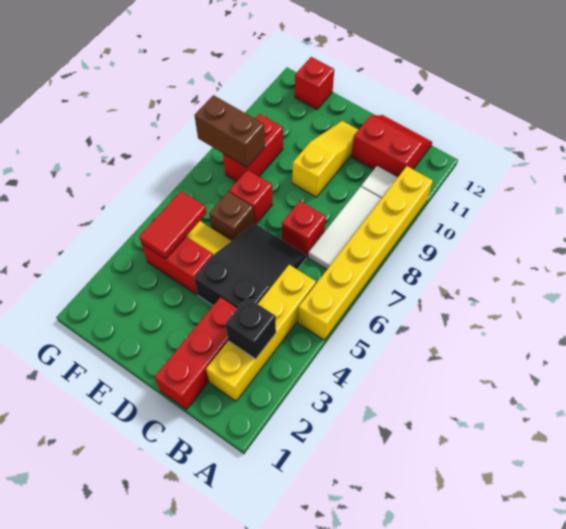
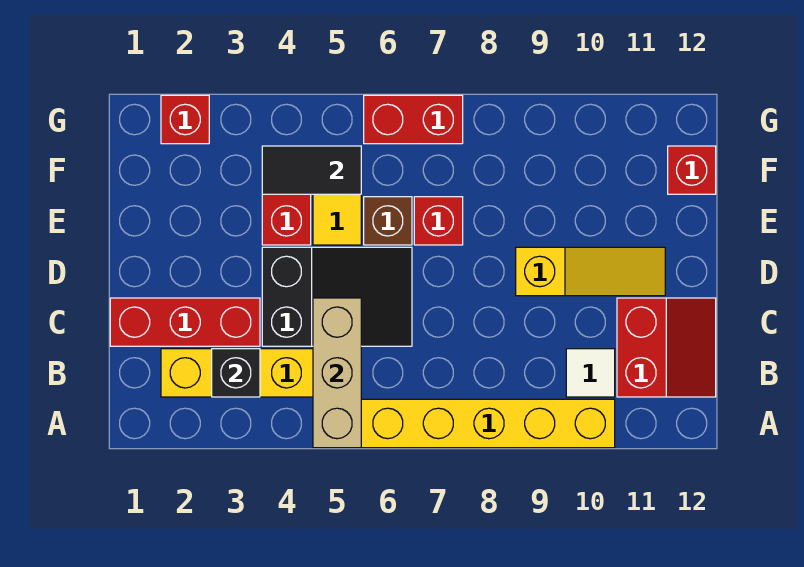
none -> tan 1x3 brick [313,298,361,448]
white 1x3 tile [308,187,381,269] -> none
red 1x1 brick [282,201,326,257] -> red 1x1 brick moved to [161,95,209,144]
red 1x2 tile [139,191,207,259] -> black 1x2 tile [262,146,361,194]
red 1x2 brick [223,114,283,182] -> red 1x2 brick moved to [364,95,463,144]
brown 1x2 brick [194,95,265,167] -> none

